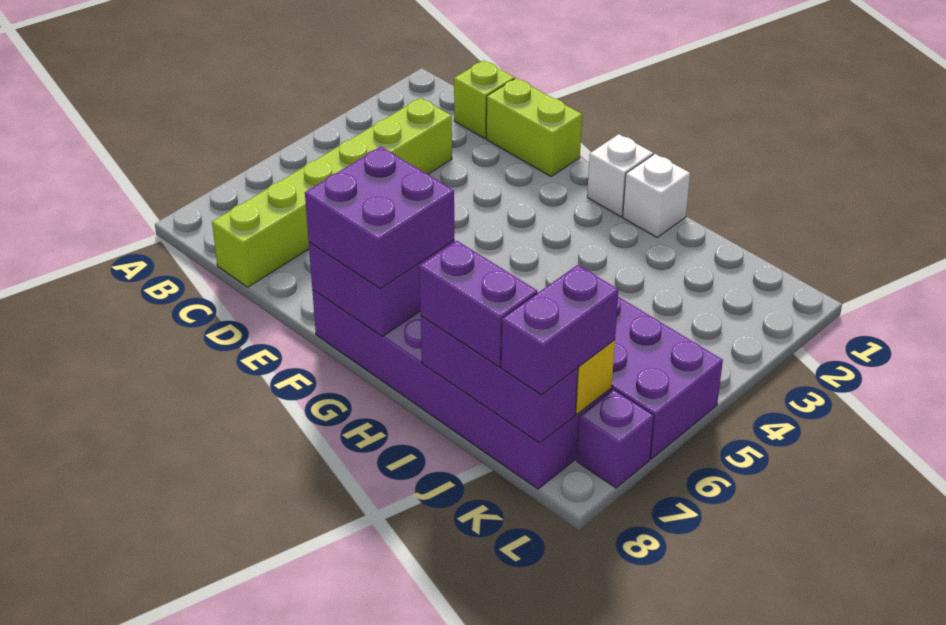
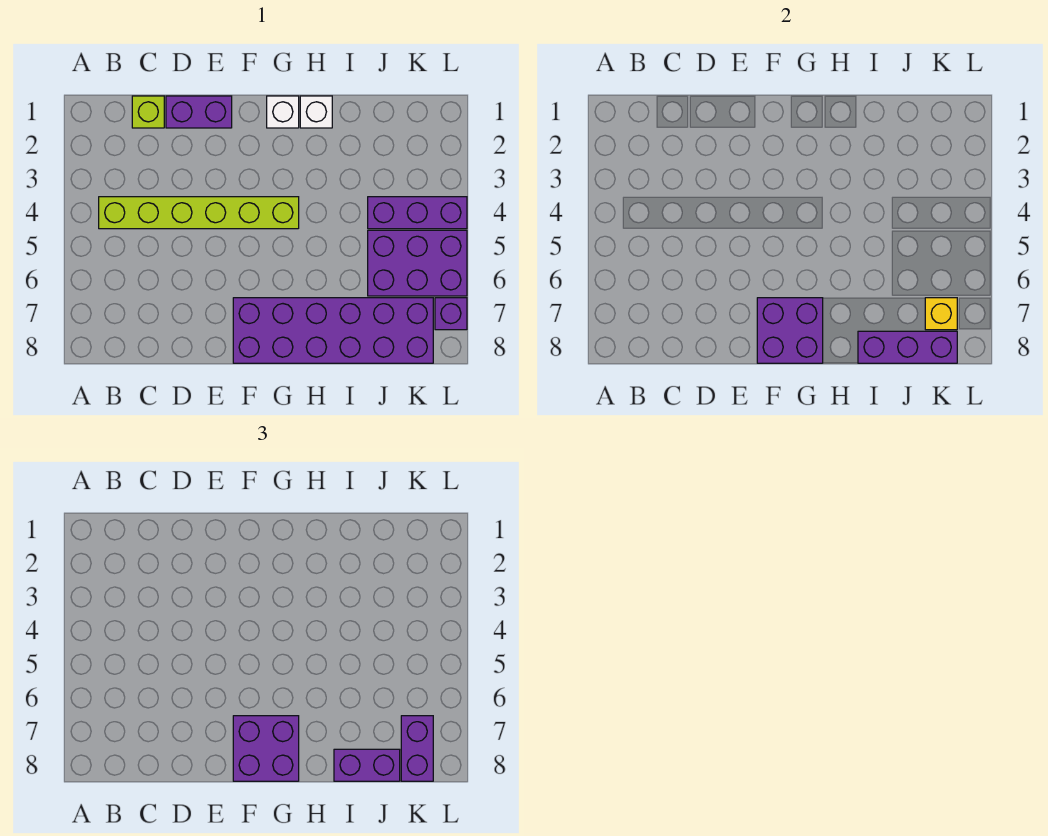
lime 1x6 brick [212,98,452,287] -> lime 1x6 brick turned to [99,197,299,229]
lime 1x2 brick [486,78,582,177] -> purple 1x2 brick [166,96,232,128]
none -> purple 1x3 brick [368,197,467,229]

